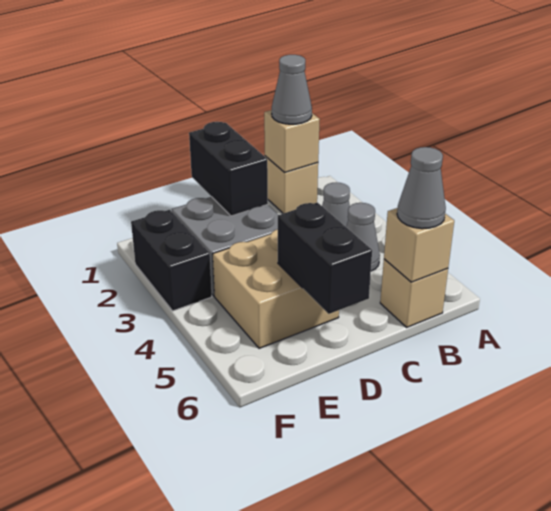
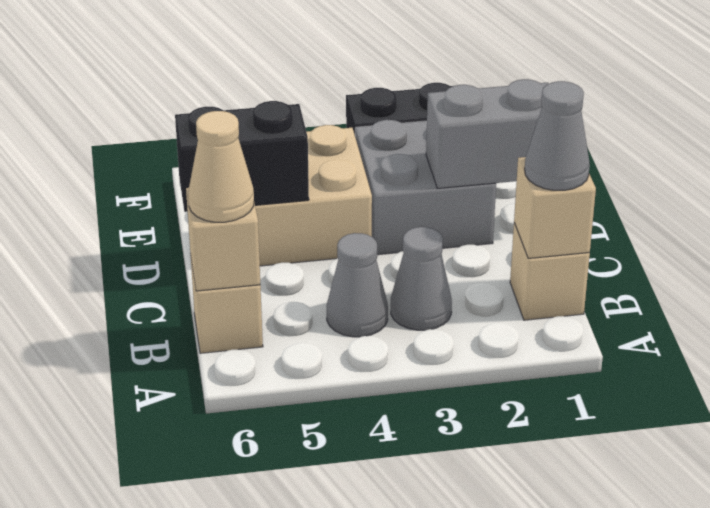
grey 1x1 cone [397,147,446,229] -> tan 1x1 cone [188,111,254,222]
black 1x2 brick [189,122,268,216] -> grey 1x2 brick [426,79,549,188]

